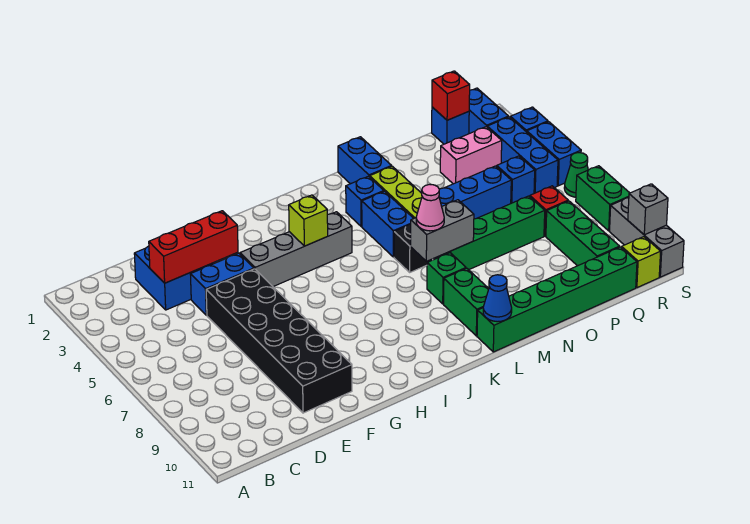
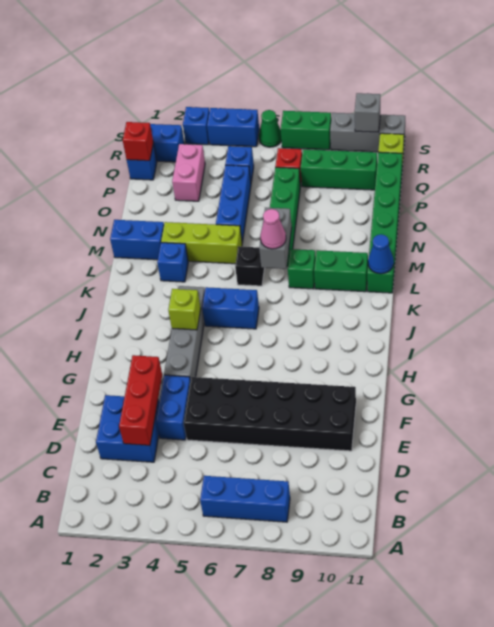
blue 1x2 brick [362,191,414,257] -> blue 1x2 brick moved to [202,287,259,329]
blue 1x3 brick [487,117,558,193] -> blue 1x3 brick moved to [200,476,290,522]

